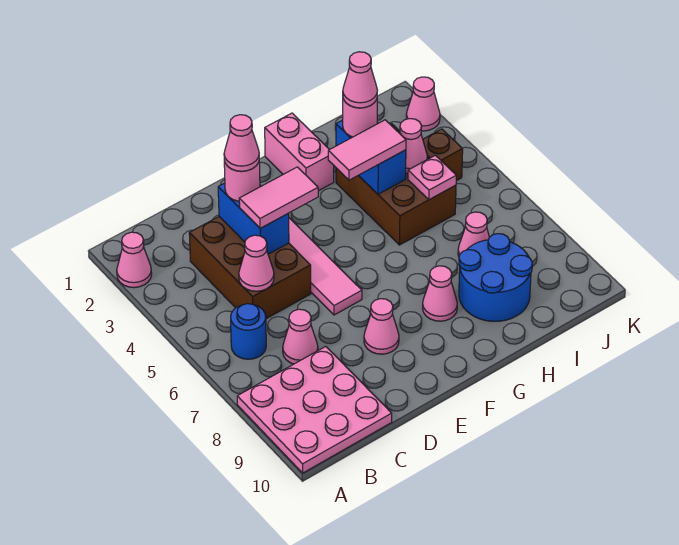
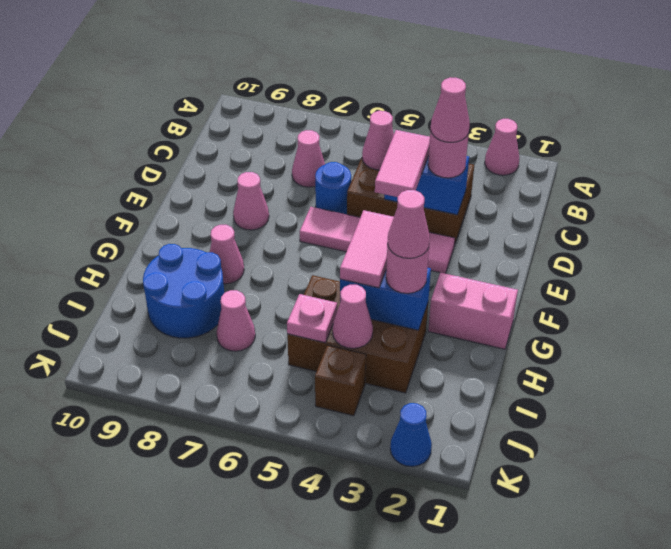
pink 3x3 plate [237,347,392,473] -> none
blue 1x1 round brick [231,304,266,359] -> blue 1x1 round brick moved to [315,162,351,214]
pink 1x1 cone [406,77,440,131] -> blue 1x1 cone [390,403,432,466]

